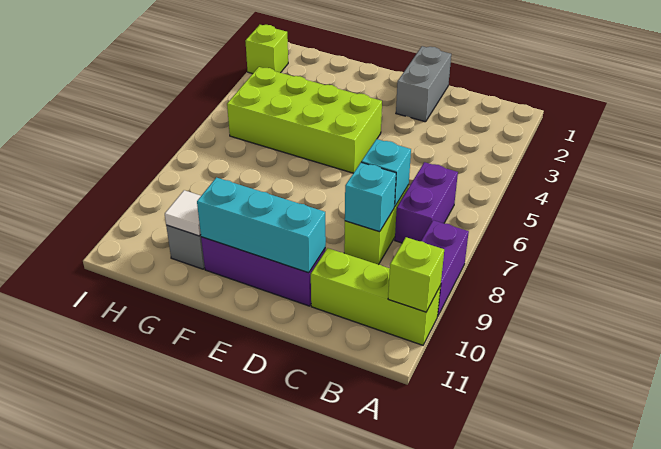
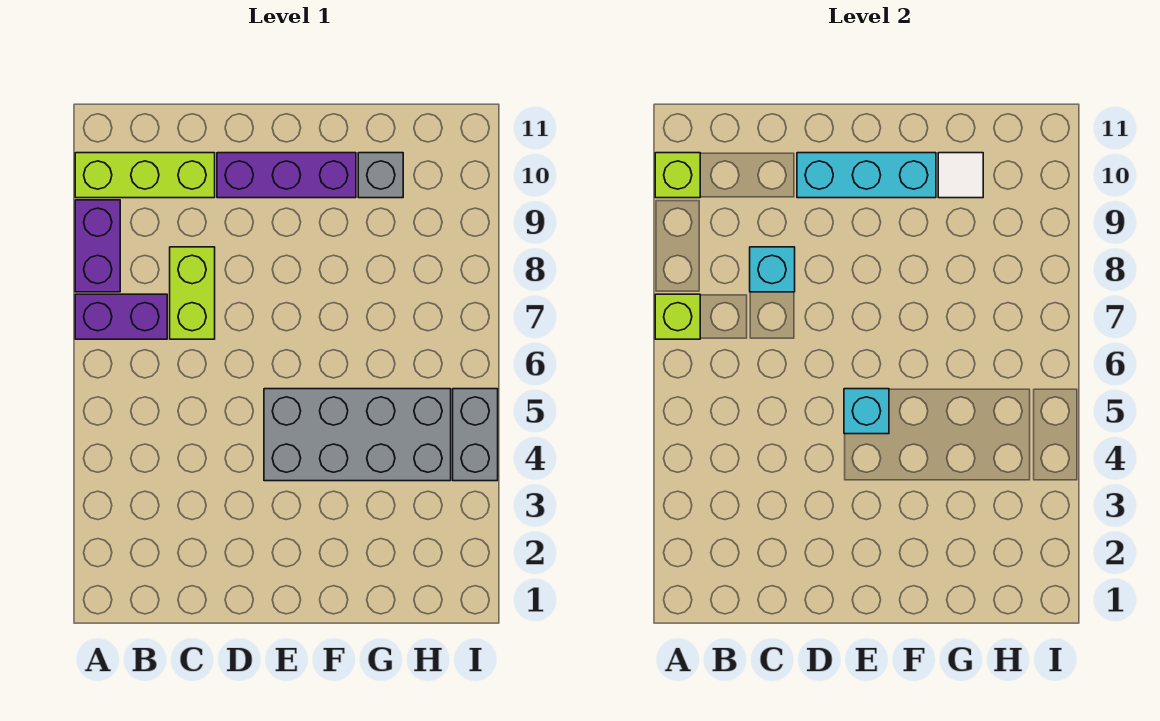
purple 1x2 brick [395,162,458,243] -> purple 1x2 brick turned to [75,294,167,339]
cyan 1x1 brick [362,139,411,207] -> cyan 1x1 brick moved to [844,389,889,434]
grey 1x2 brick [396,46,451,122] -> grey 1x2 brick moved to [453,389,498,481]
lime 2x4 brick [227,67,382,173] -> grey 2x4 brick [264,389,451,481]
lime 1x1 brick [245,25,288,74] -> lime 1x1 brick moved to [655,294,700,339]

